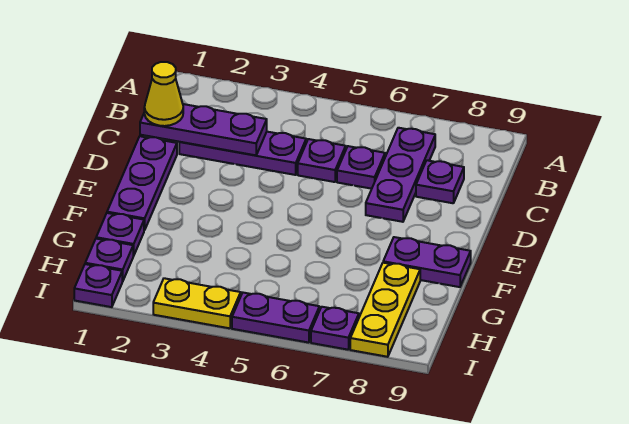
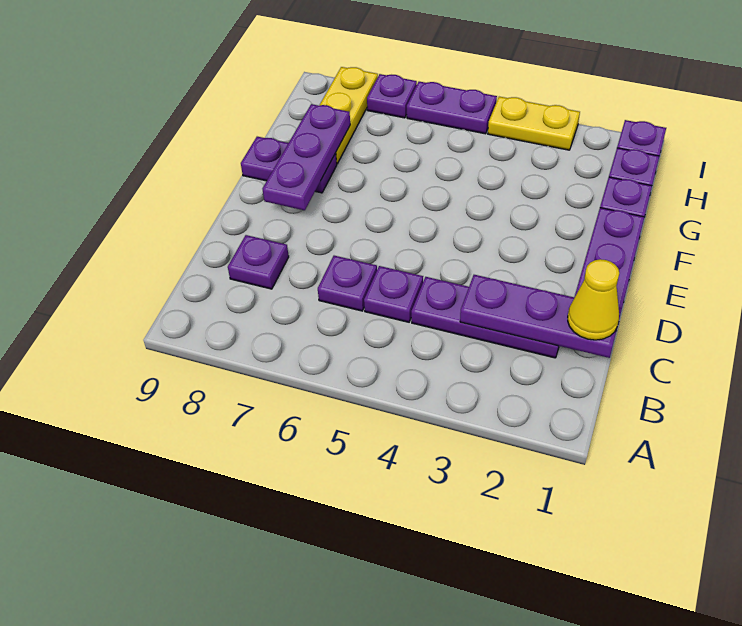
purple 1x3 plate [366,128,435,222] -> purple 1x3 plate moved to [263,104,350,210]

